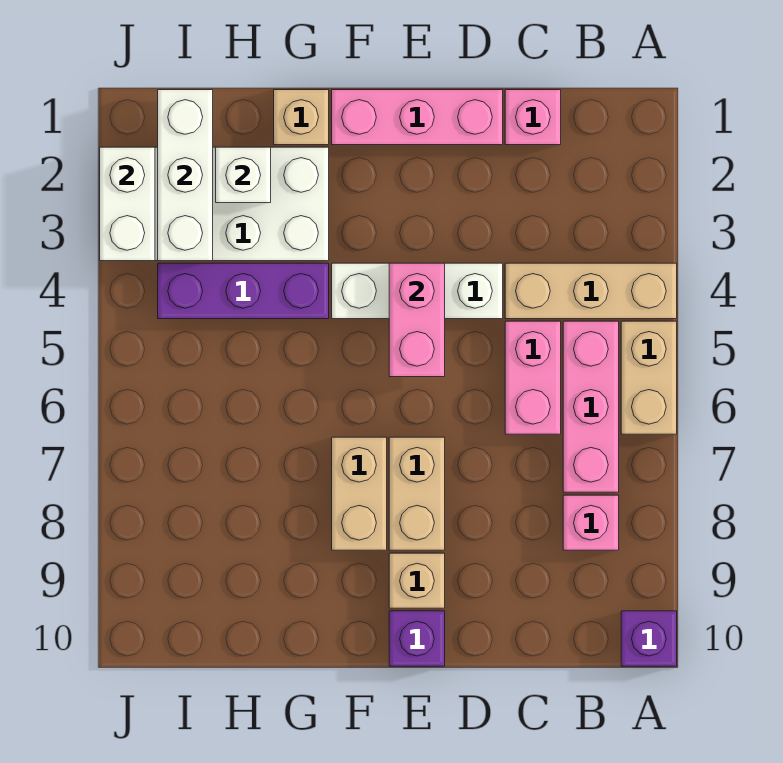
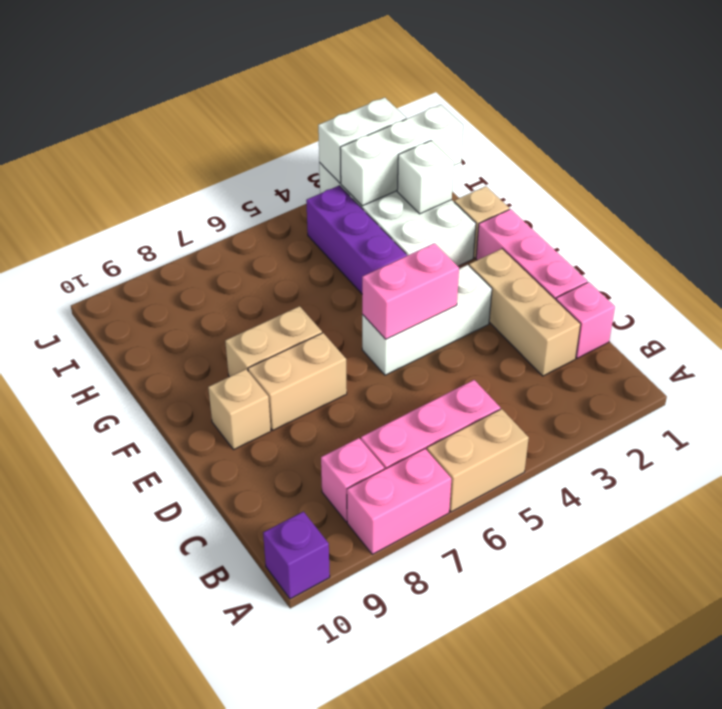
tan 1x3 brick [505,263,677,319] -> tan 1x3 brick moved to [469,249,581,376]
pink 1x2 brick [505,321,561,434] -> pink 1x2 brick moved to [347,449,451,554]
white 1x3 brick [332,263,503,319] -> white 1x3 brick turned to [362,265,492,375]
purple 1x1 brick [389,611,445,666] -> none

